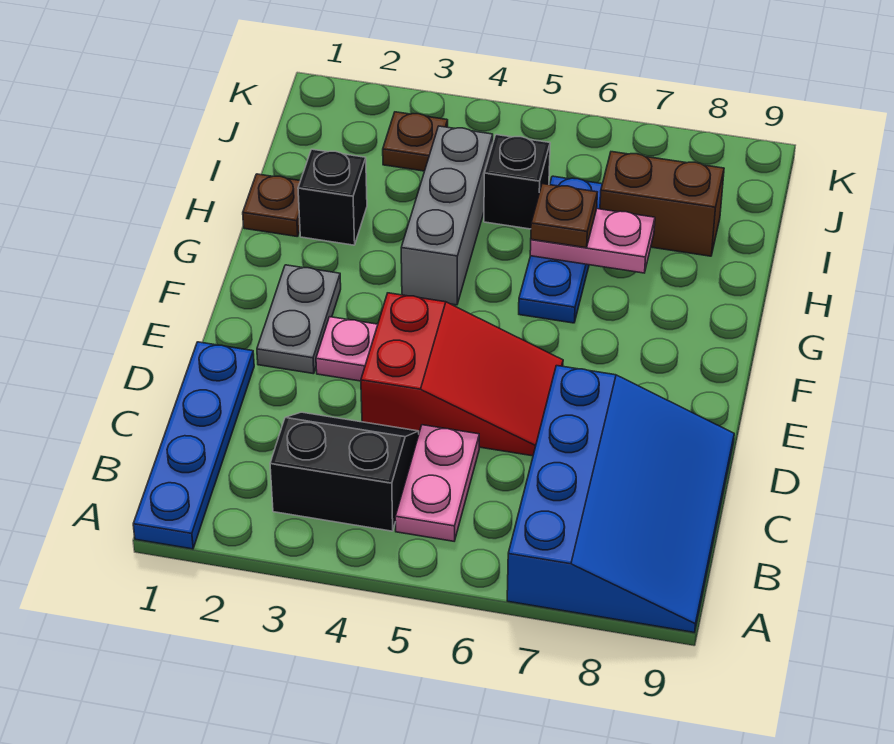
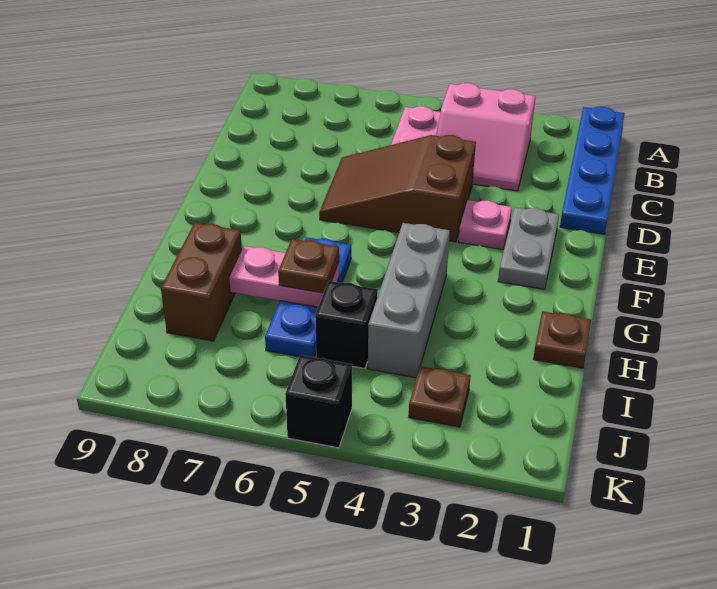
blue 3x4 slope [507,366,734,633] -> none
black 2x2 slope [270,412,419,531] -> pink 2x2 slope [437,83,536,191]
red 2x3 slope [361,293,563,456] -> brown 2x3 slope [319,135,476,242]
black 1x1 brick [298,149,367,245] -> black 1x1 brick moved to [285,355,352,448]
brown 1x2 brick [600,152,724,256] -> brown 1x2 brick turned to [161,223,242,341]

